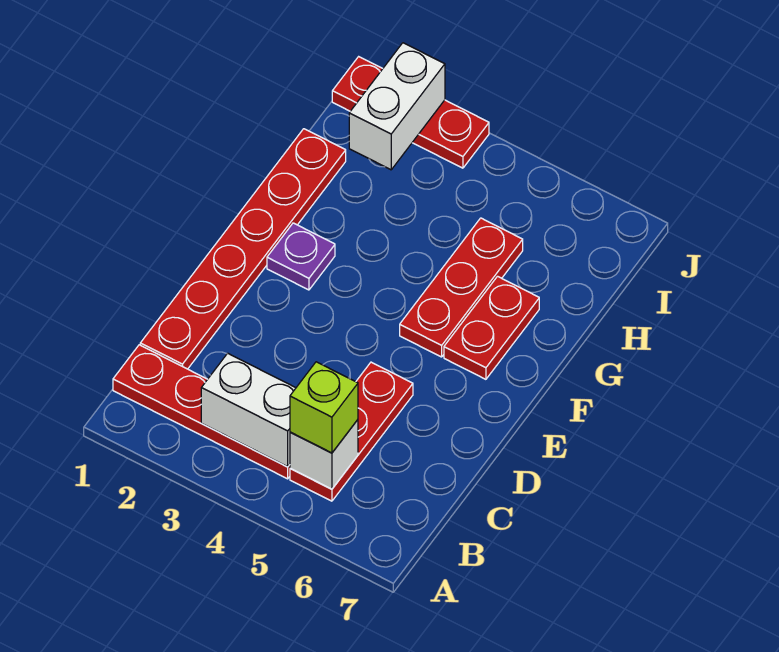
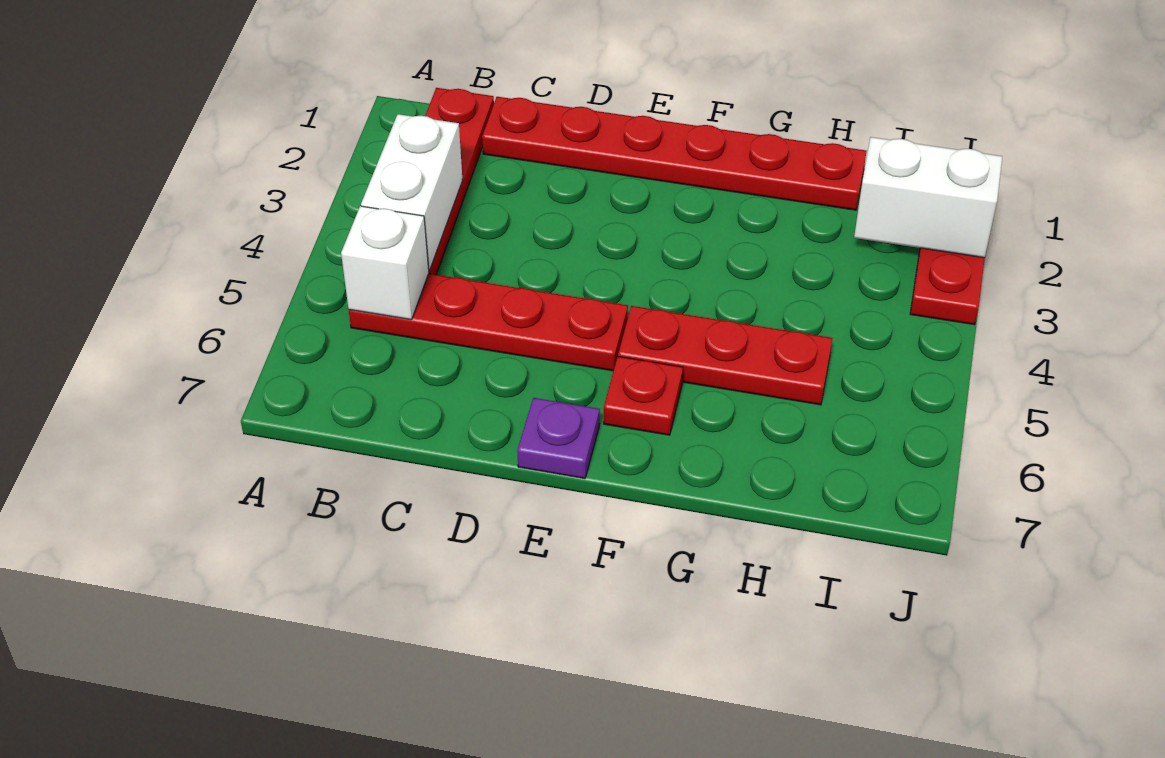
red 1x3 plate [290,362,413,501] -> red 1x4 plate [349,274,628,371]
lime 1x1 brick [290,362,358,453] -> none
purple 1x1 plate [267,223,335,290] -> purple 1x1 plate moved to [517,398,600,479]
red 1x2 plate [444,276,539,379] -> red 1x1 plate [604,357,683,435]

